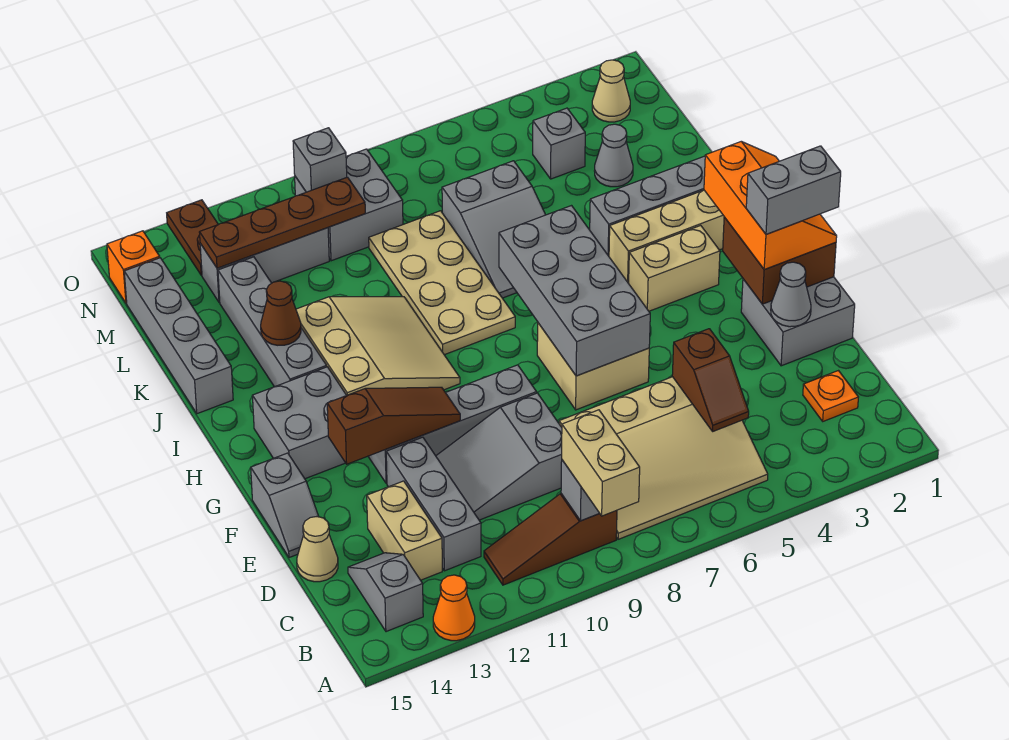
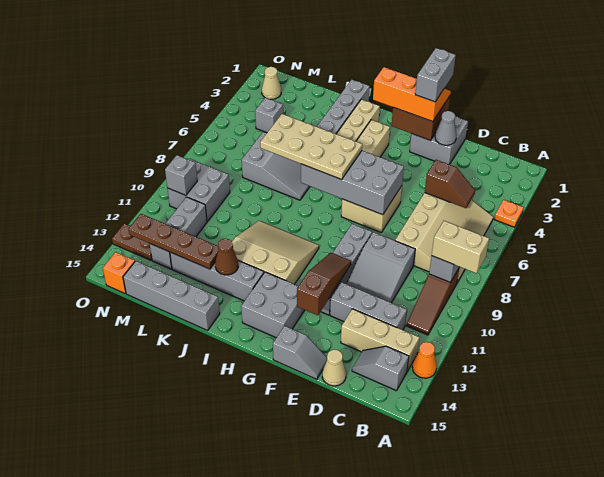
orange 1x1 plate [803,371,858,421] -> orange 1x1 plate moved to [494,200,524,227]
tan 1x2 brick [367,481,442,580] -> tan 1x3 brick [341,309,420,371]
tan 2x4 plate [369,211,515,355] -> tan 2x4 plate moved to [260,114,362,179]
grey 1x1 cone [595,124,633,187] -> none
brown 1x4 plate [199,177,365,268] -> brown 1x4 plate turned to [128,214,218,269]

